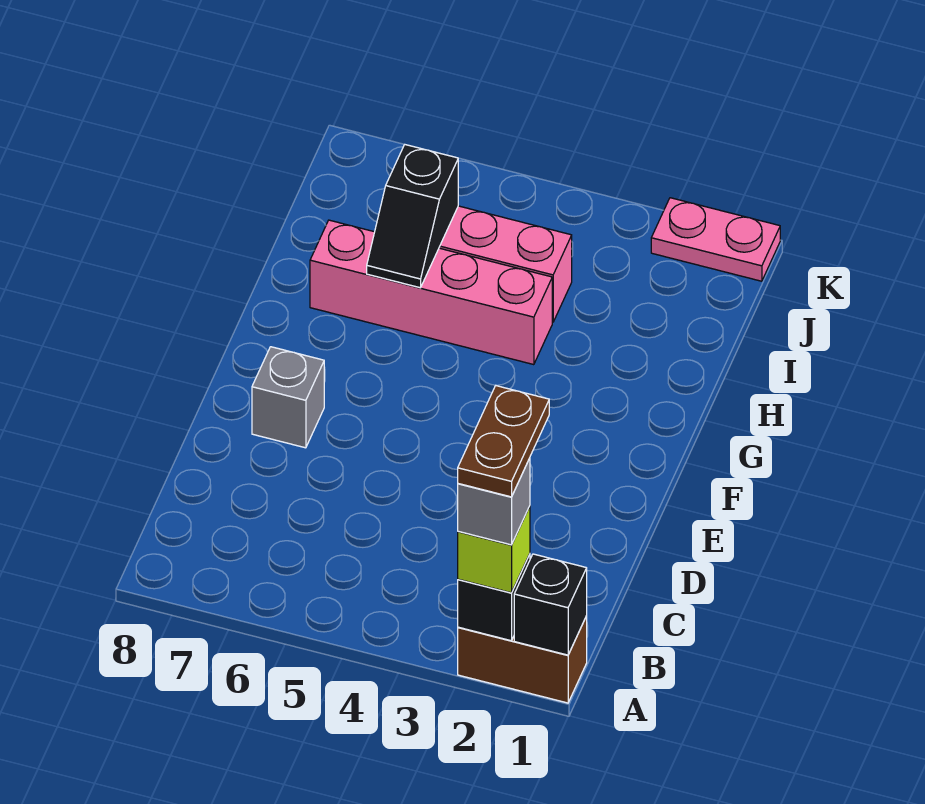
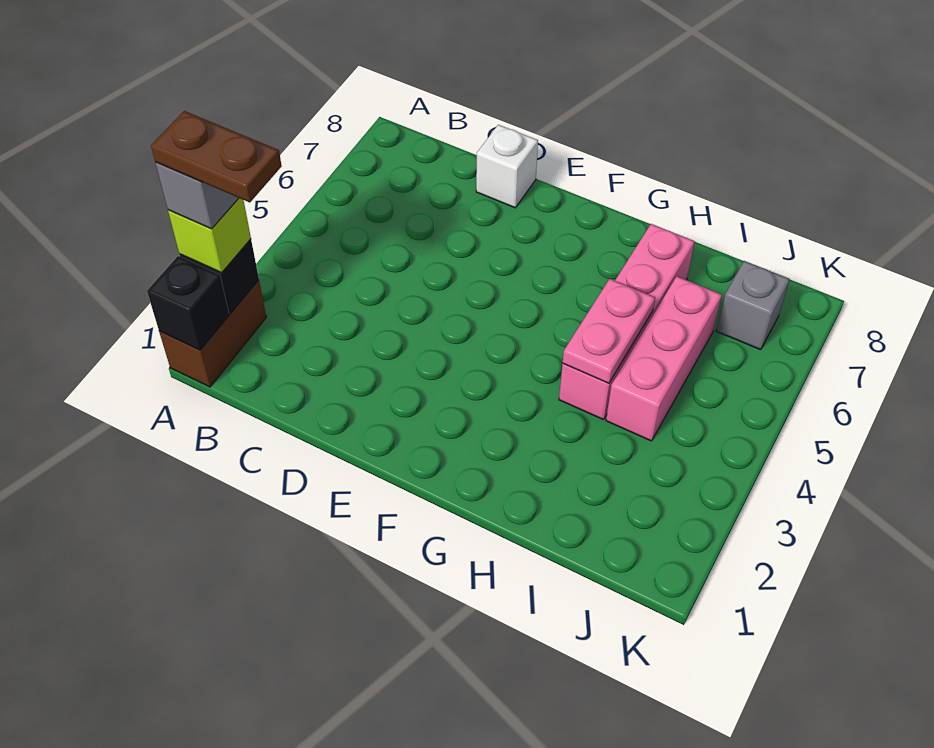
none -> white 1x1 brick [476,125,538,208]
grey 1x1 brick [252,347,324,448] -> grey 1x1 brick moved to [716,261,790,350]
black 1x2 slope [367,144,458,288] -> none
pink 1x2 plate [651,198,780,281] -> pink 1x2 plate moved to [563,279,655,383]

